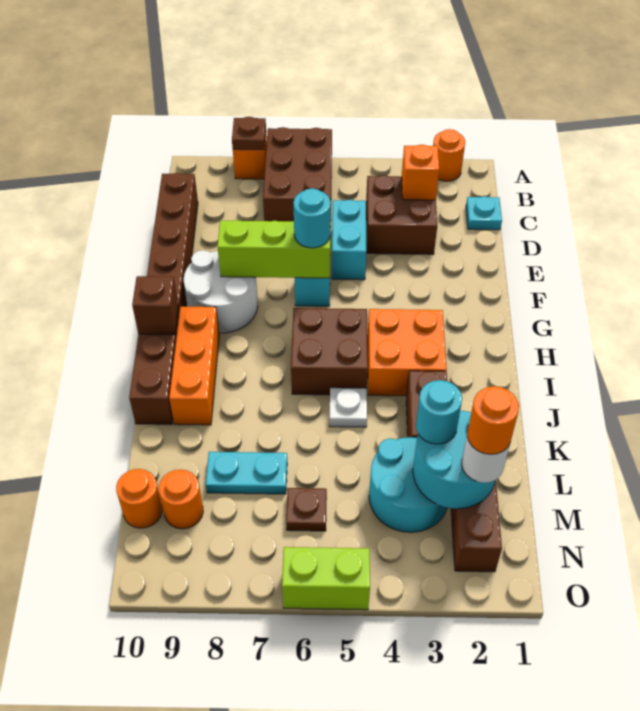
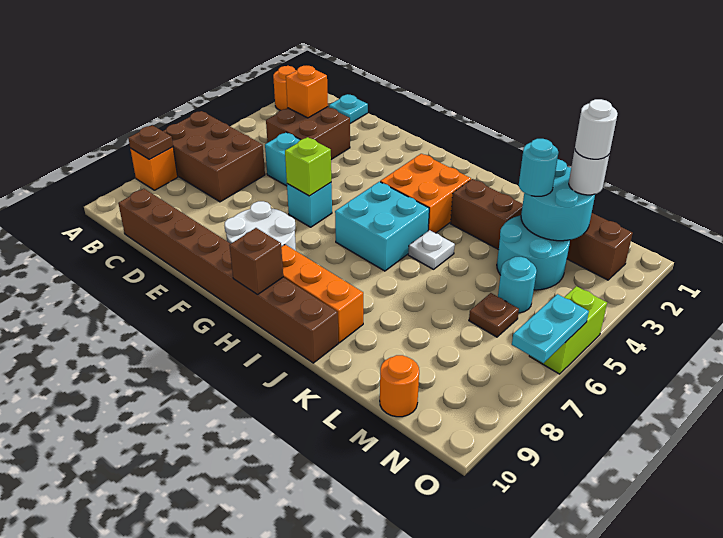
lime 1x3 brick [218,220,331,278] -> lime 1x1 brick [285,137,331,196]
cyan 1x1 round brick [293,188,331,248] -> cyan 1x1 round brick moved to [498,257,537,313]
brown 2x2 brick [291,308,368,395] -> cyan 2x2 brick [335,182,429,271]
cyan 1x2 plate [206,452,287,494] -> cyan 1x2 plate moved to [512,294,589,363]
orange 1x1 round brick [467,386,519,454] -> white 1x1 round brick [575,99,618,159]
orange 1x1 round brick [159,469,203,529] -> none

